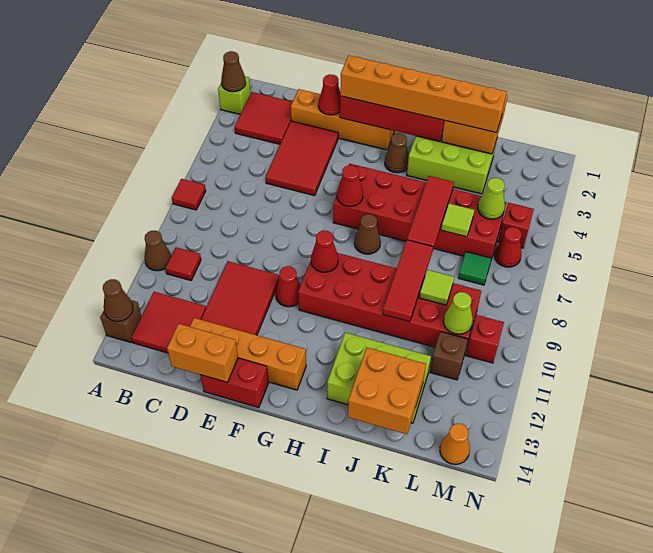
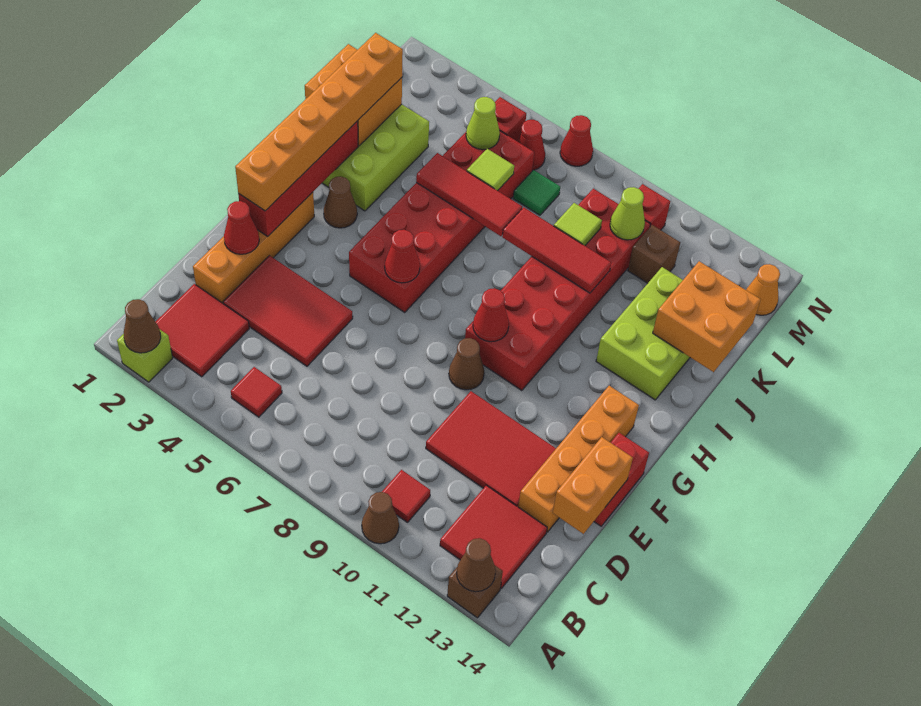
red 1x1 tile [172,179,206,210] -> red 1x1 tile moved to [231,367,282,417]
red 1x1 cone [275,266,300,307] -> red 1x1 cone moved to [560,115,593,166]
brown 1x1 cone [354,214,381,254] -> brown 1x1 cone moved to [449,338,484,390]

